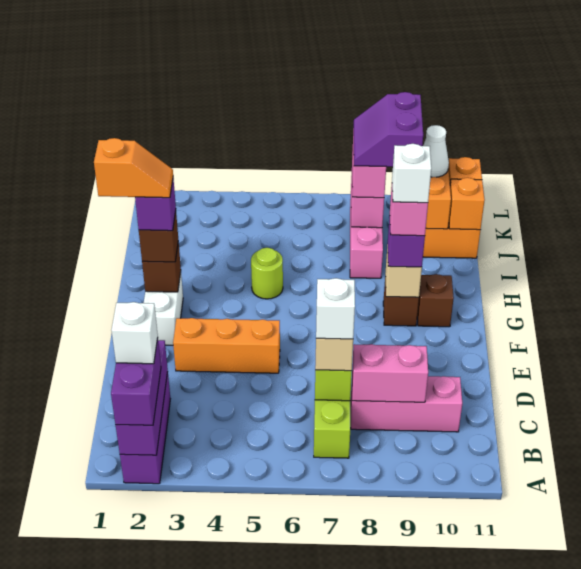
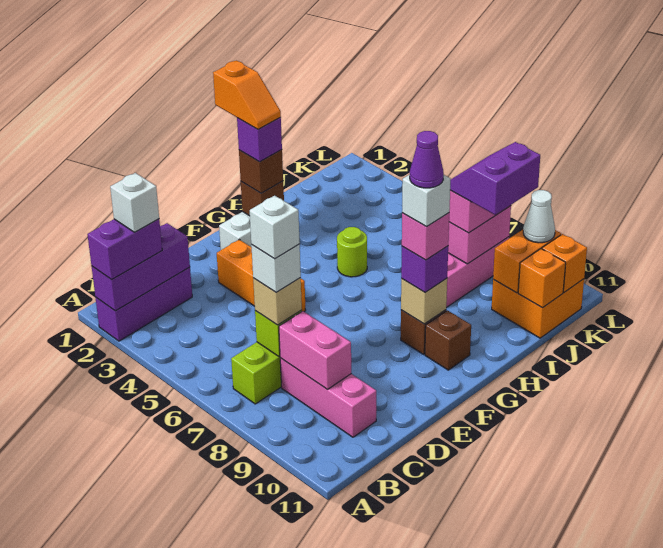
none -> white 1x1 brick [250,196,300,259]
none -> purple 1x1 cone [410,131,444,188]

